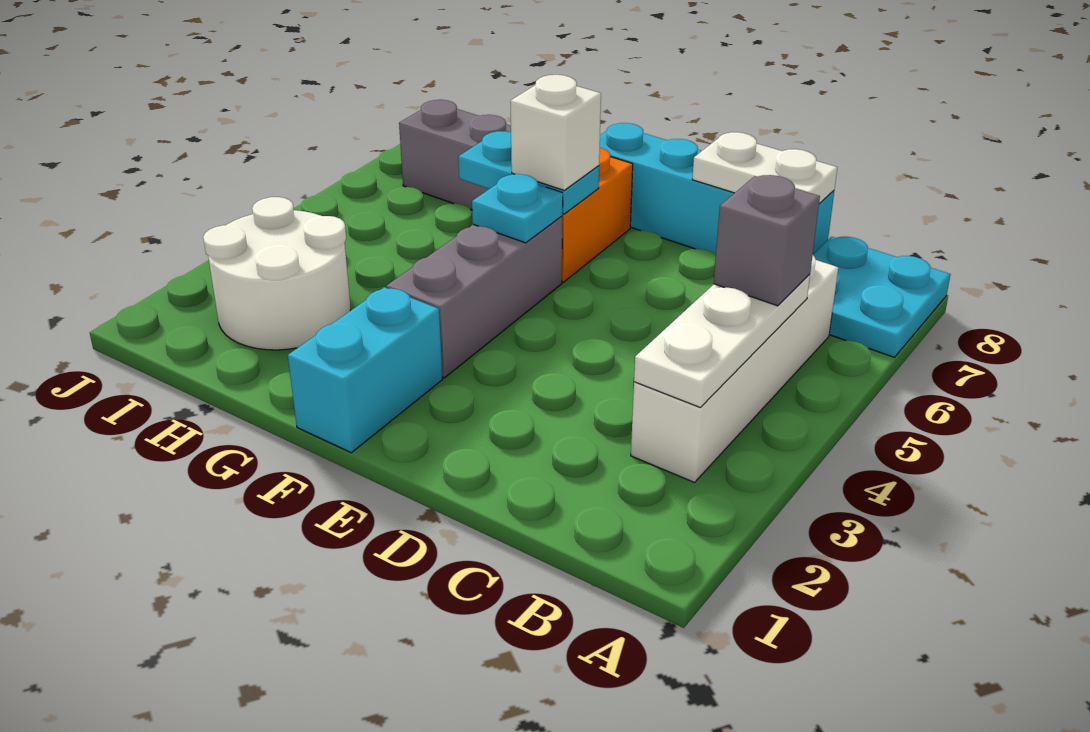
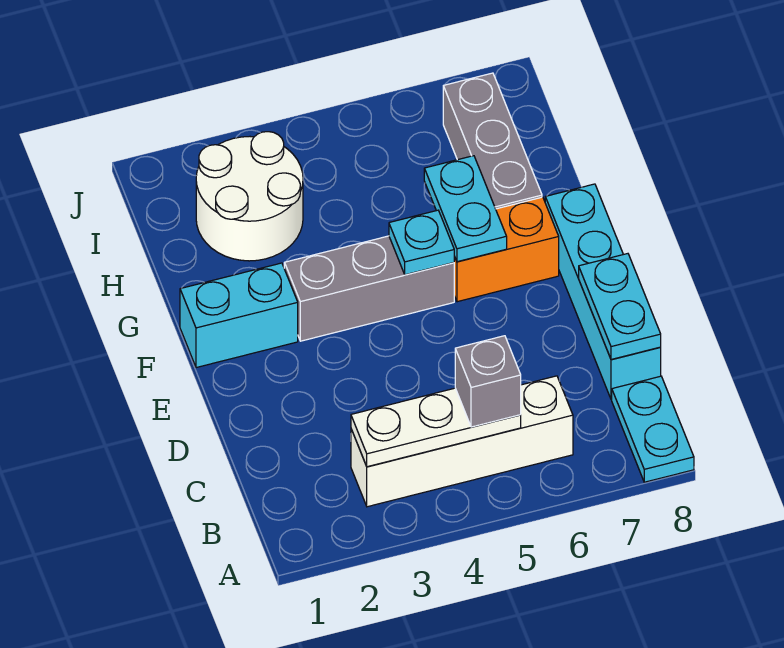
cyan 2x2 plate [813,237,950,357] -> cyan 1x2 plate [612,376,694,482]
white 1x2 plate [692,132,837,204] -> cyan 1x2 plate [579,254,661,359]
white 1x1 brick [511,75,601,190] -> none

